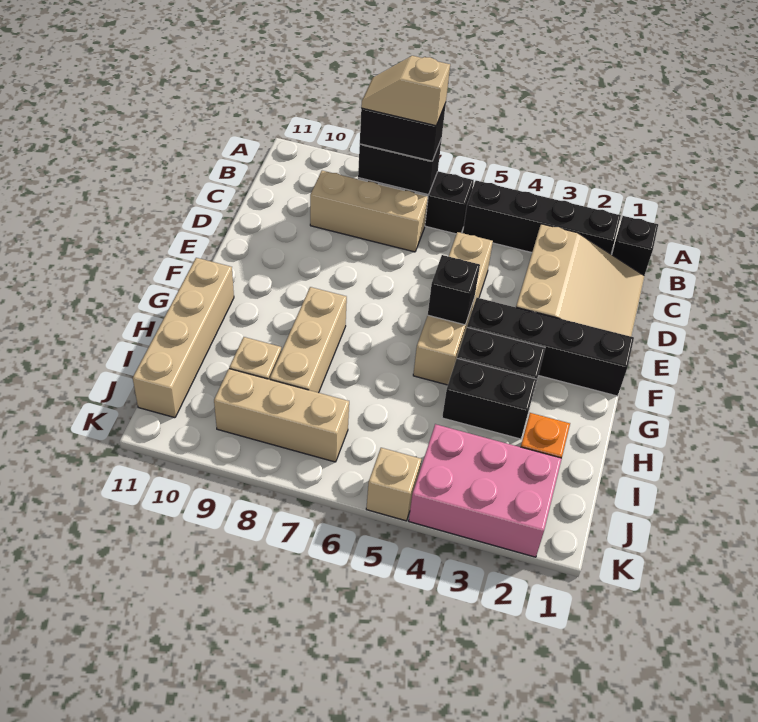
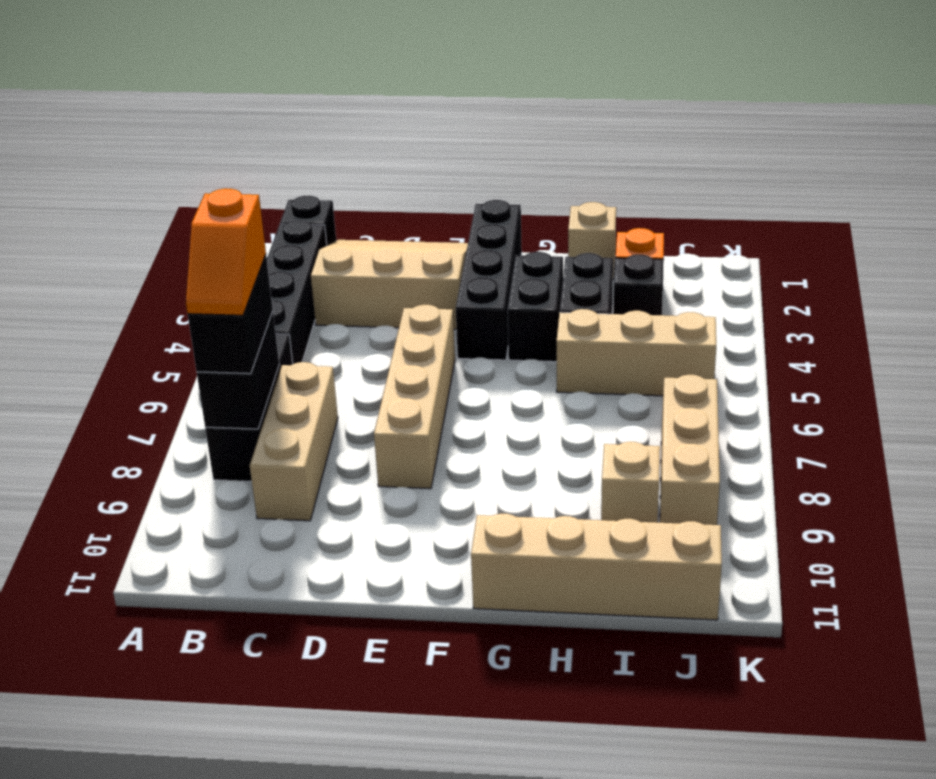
tan 1x2 slope [361,56,450,126] -> orange 1x2 slope [186,188,266,315]
tan 1x4 brick [413,232,493,385] -> tan 1x4 brick turned to [374,305,455,489]
black 1x1 brick [428,255,480,325] -> black 1x1 brick moved to [613,254,664,315]
tan 1x3 brick [270,287,347,393] -> tan 1x3 brick moved to [557,309,716,396]
pink 2x3 brick [409,424,562,557] -> none
tan 1x1 brick [366,448,421,521] -> tan 1x1 brick moved to [568,202,616,280]

